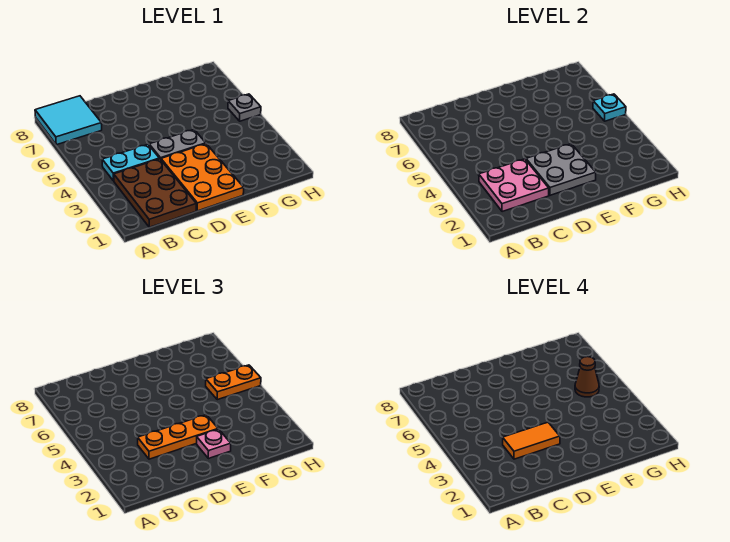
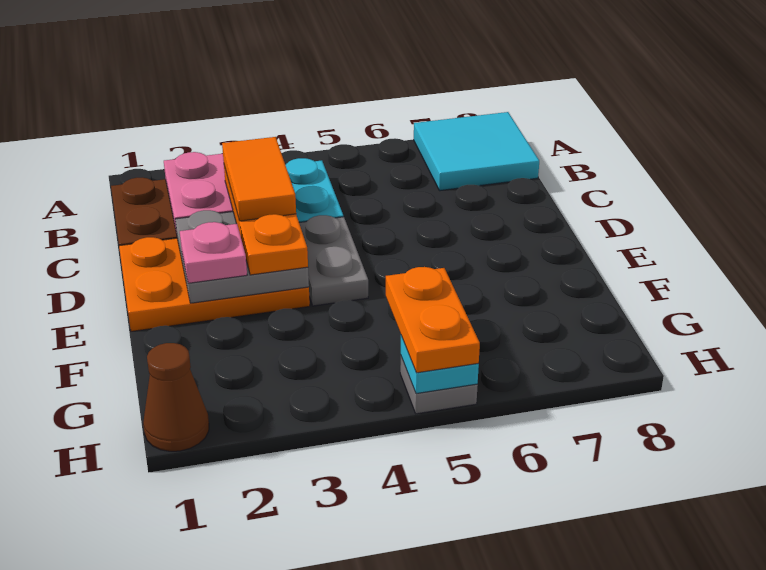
brown 1x1 cone [575,357,599,397] -> brown 1x1 cone moved to [143,343,209,451]

